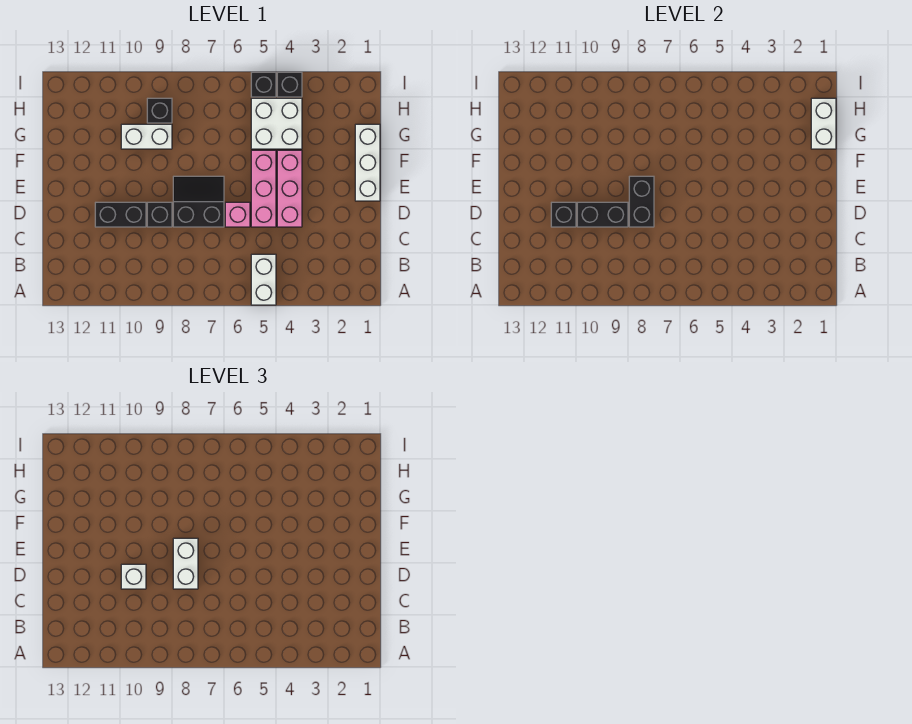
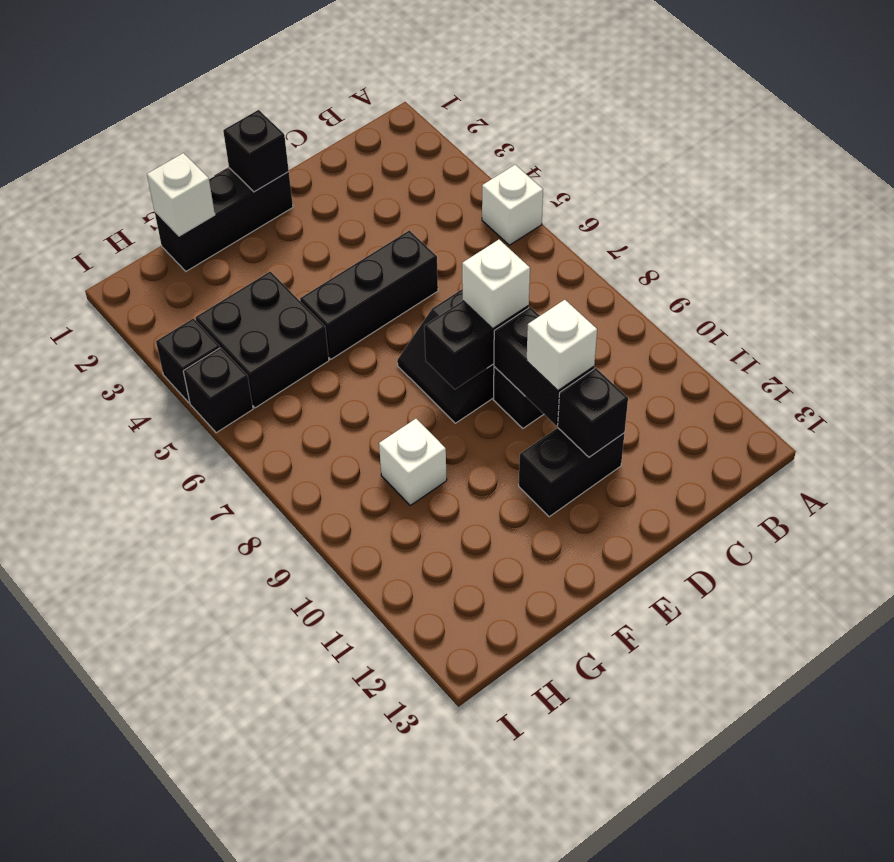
white 1x2 brick [251,254,276,305] -> white 1x1 brick [482,165,543,245]
pink 1x3 brick [277,150,302,227] -> none
pink 1x3 brick [251,150,276,227] -> black 1x3 brick [300,230,438,359]
pink 1x1 brick [225,202,250,227] -> none
white 1x2 brick [173,538,198,589] -> white 1x1 brick [462,240,530,328]
black 1x2 brick [95,202,146,227] -> black 1x2 brick turned to [519,428,624,517]
white 1x3 brick [355,124,380,201] -> black 1x3 brick [155,168,293,271]
white 1x2 brick [811,98,836,149] -> white 1x1 brick [147,153,215,236]
white 2x2 brick [251,98,302,149] -> black 2x2 brick [195,271,329,408]
white 1x2 brick [121,124,172,149] -> white 1x1 brick [379,419,447,505]
black 1x1 brick [147,98,172,123] -> black 1x1 brick moved to [223,110,289,192]

